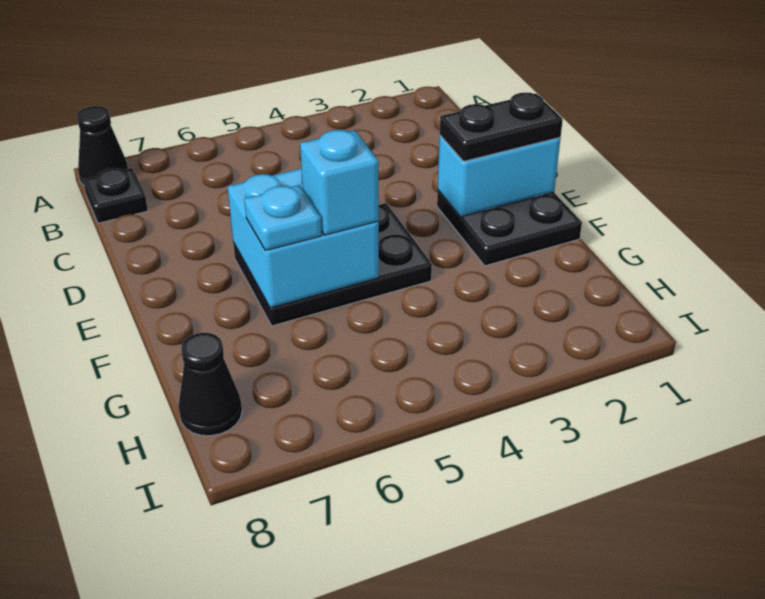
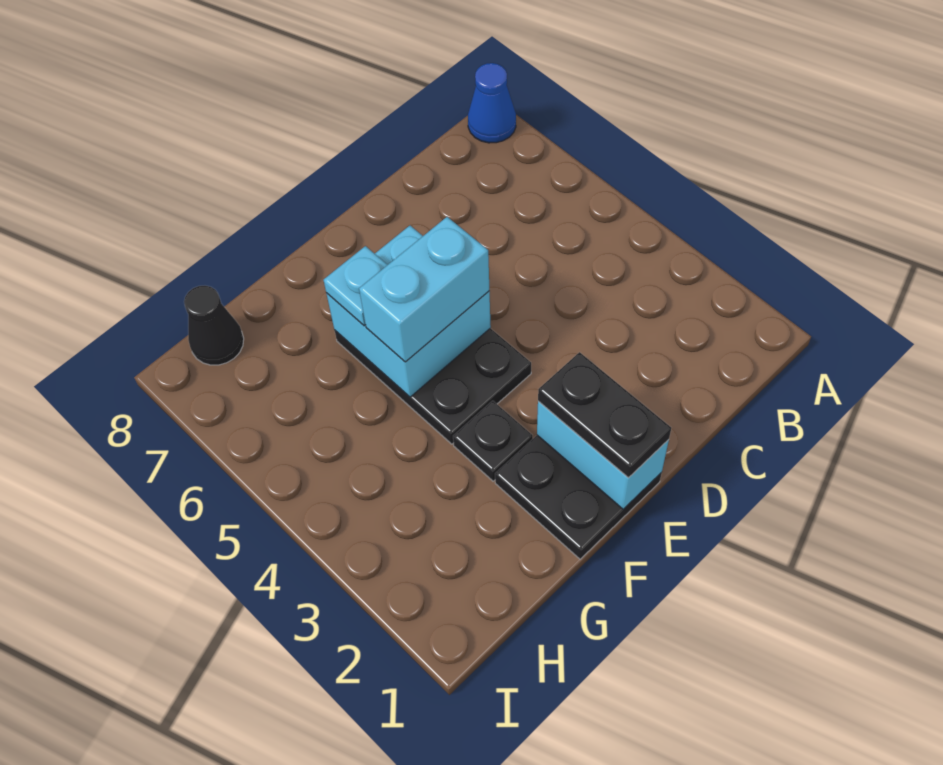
black 1x1 cone [77,106,128,186] -> blue 1x1 cone [468,63,516,143]
black 1x1 plate [83,168,148,223] -> black 1x1 plate moved to [453,401,533,481]
cyan 1x1 brick [300,130,379,235] -> cyan 1x2 brick [359,217,489,362]

